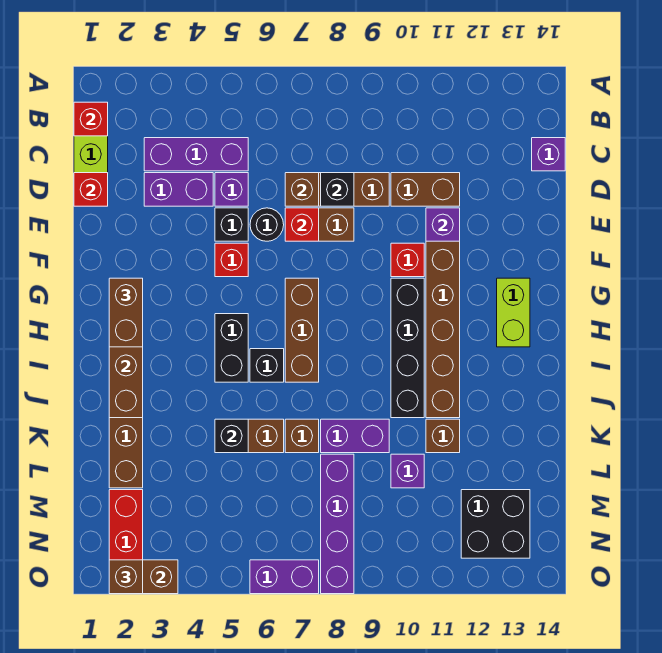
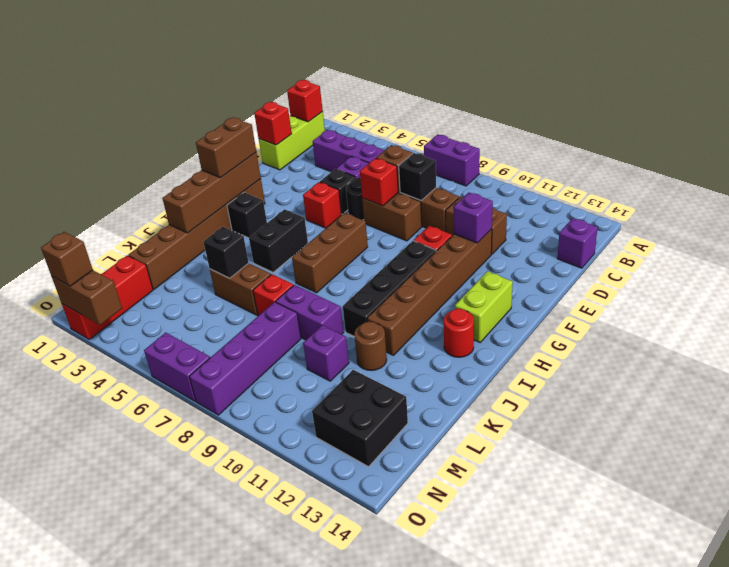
purple 1x2 brick [144,173,213,206] -> purple 1x2 brick moved to [424,135,480,186]
black 1x1 brick [250,349,284,382] -> black 1x1 brick moved to [227,192,267,238]
none -> red 1x1 round brick [444,309,474,357]
brown 1x1 brick [285,419,319,453] -> red 1x1 brick [253,274,293,316]
brown 1x1 brick [426,419,460,453] -> brown 1x1 round brick [354,322,387,371]

